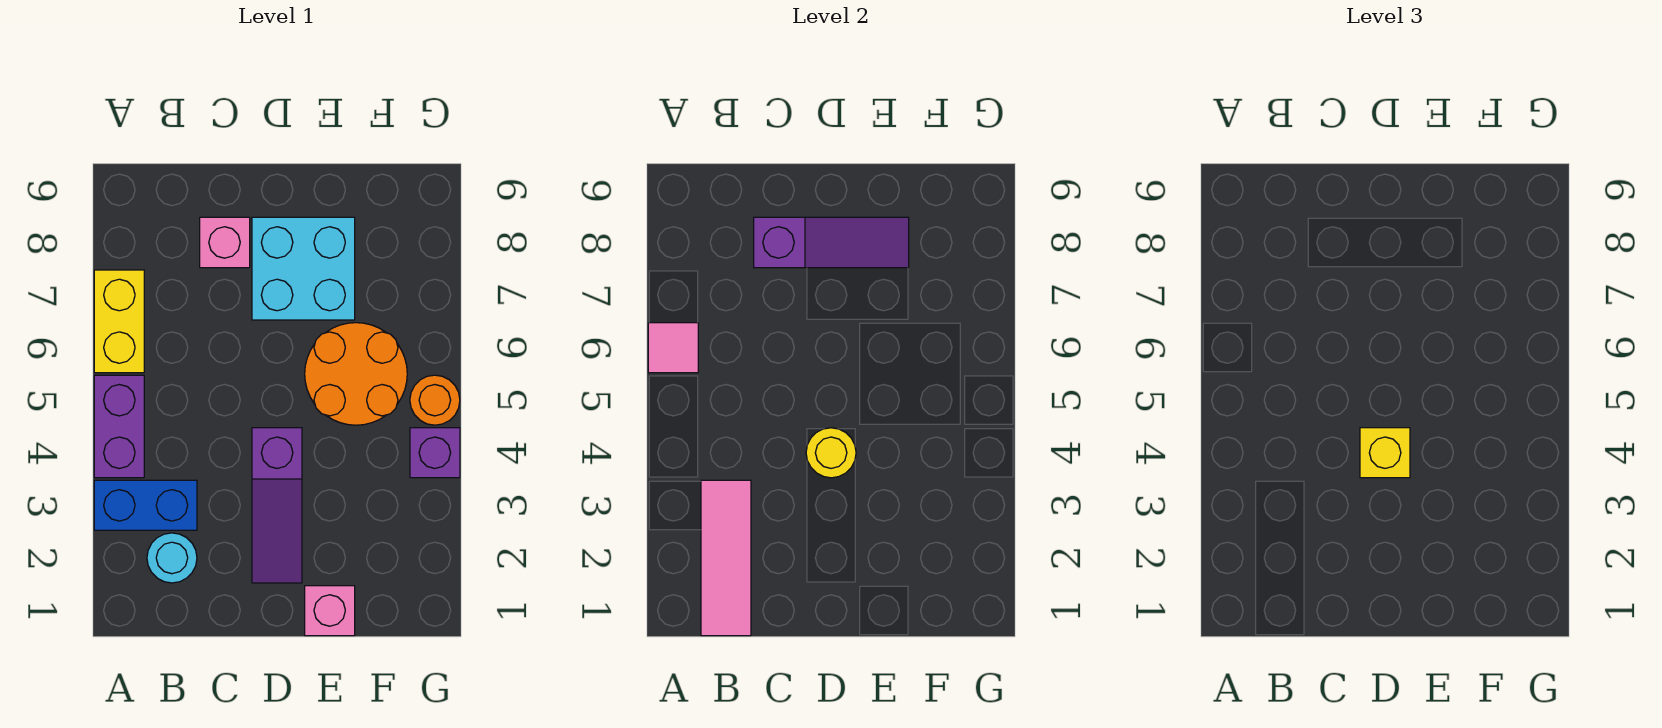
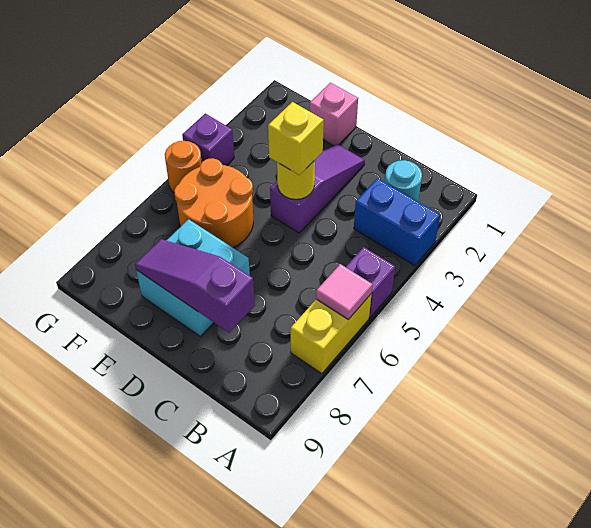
purple 1x2 brick [94,375,144,478] -> purple 1x1 brick [346,247,395,318]
pink 1x3 tile [701,480,751,636] -> none
pink 1x1 brick [200,217,250,268] -> none

